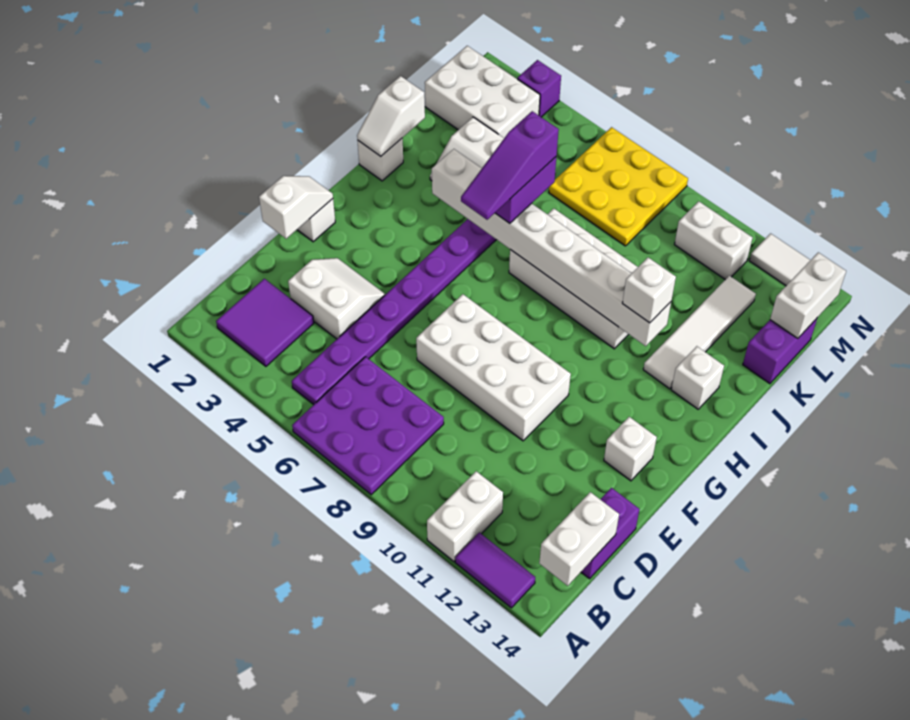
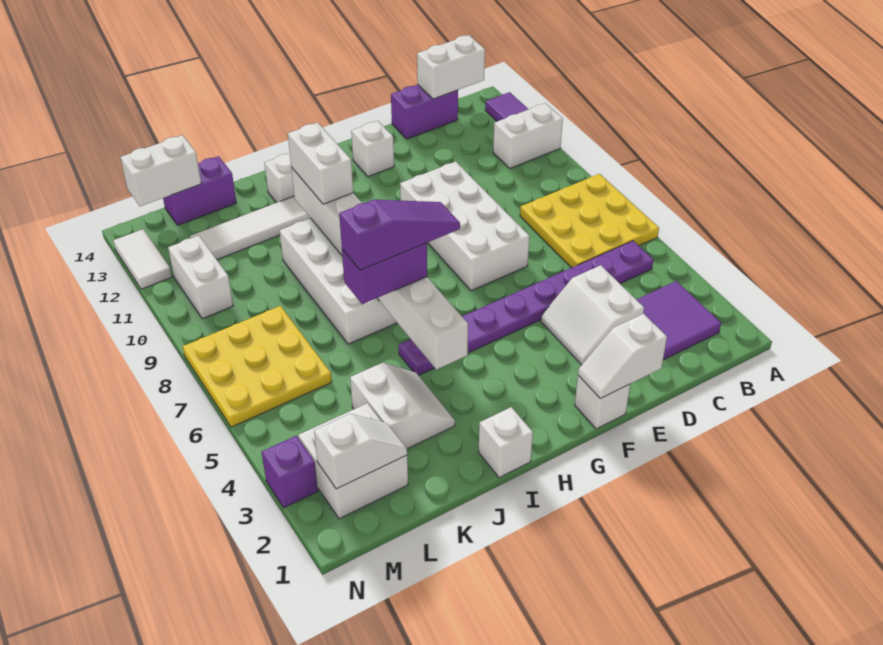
purple 3x3 plate [292,357,444,495] -> yellow 3x3 plate [520,174,659,268]
white 1x2 slope [357,76,425,156] -> white 1x2 slope moved to [314,414,407,489]
white 1x1 brick [622,257,676,323] -> white 1x2 brick [288,122,353,204]
white 2x3 brick [425,46,540,138] -> white 2x2 brick [298,403,408,519]

